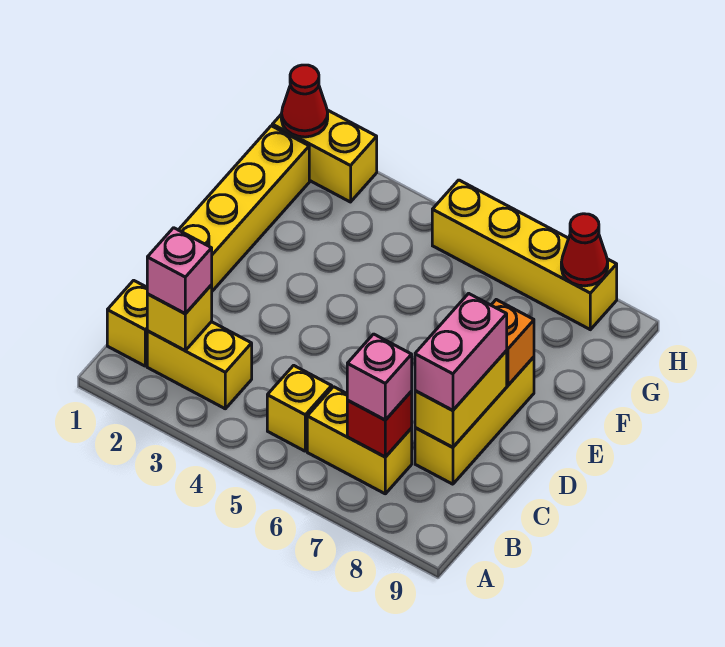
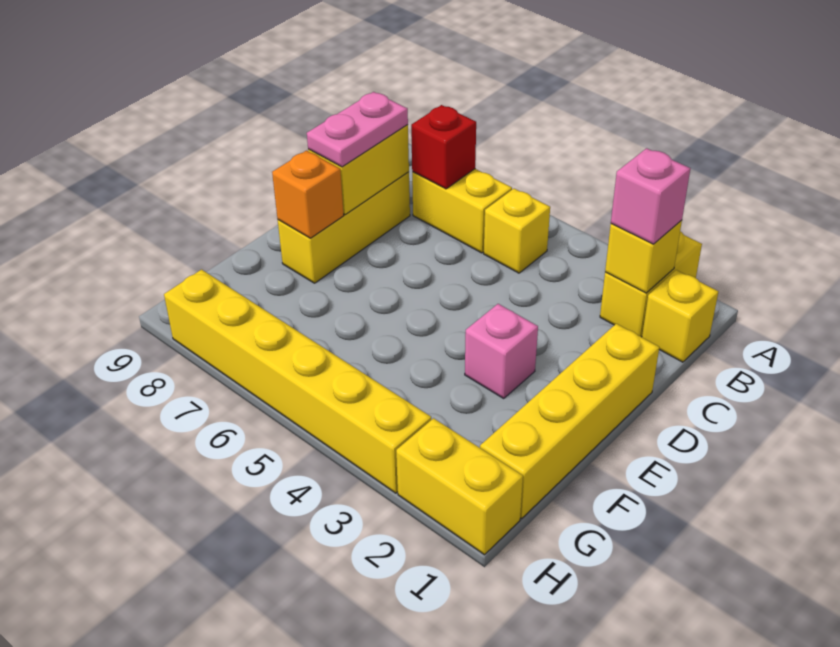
yellow 1x2 brick [147,322,252,409] -> yellow 1x2 brick turned to [600,231,702,337]
pink 1x1 brick [347,334,412,420] -> pink 1x1 brick moved to [465,304,538,398]
pink 1x2 brick [415,293,507,410] -> pink 1x2 plate [307,92,408,167]
red 1x1 cone [281,65,328,137] -> none
yellow 1x4 brick [432,180,617,330] -> yellow 1x6 brick [164,270,431,493]
red 1x1 cone [561,214,608,286] -> none

